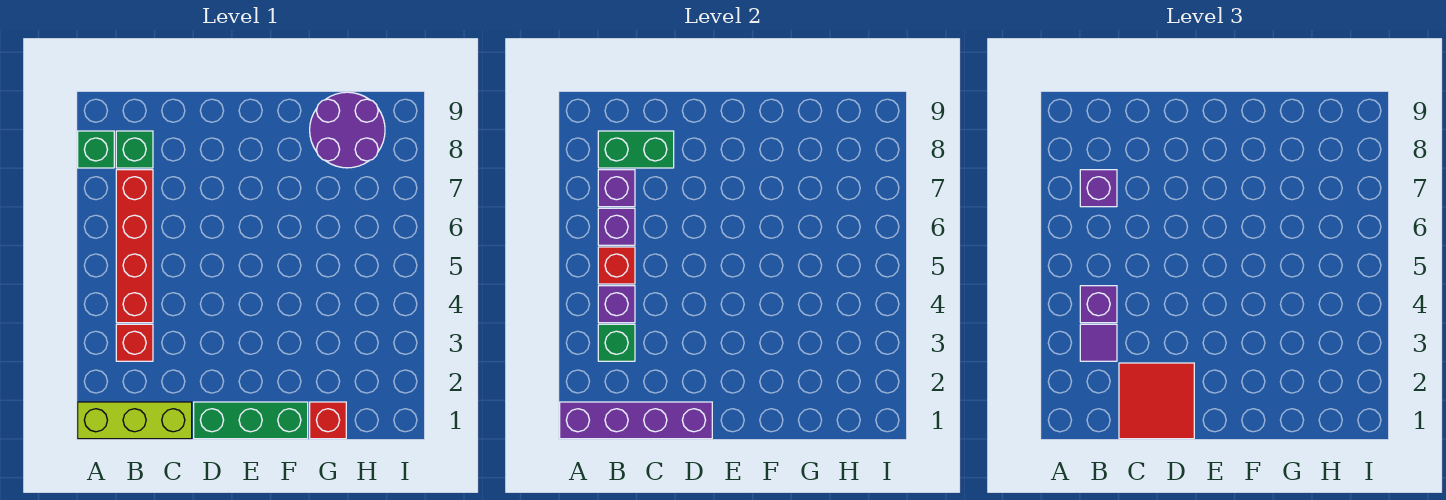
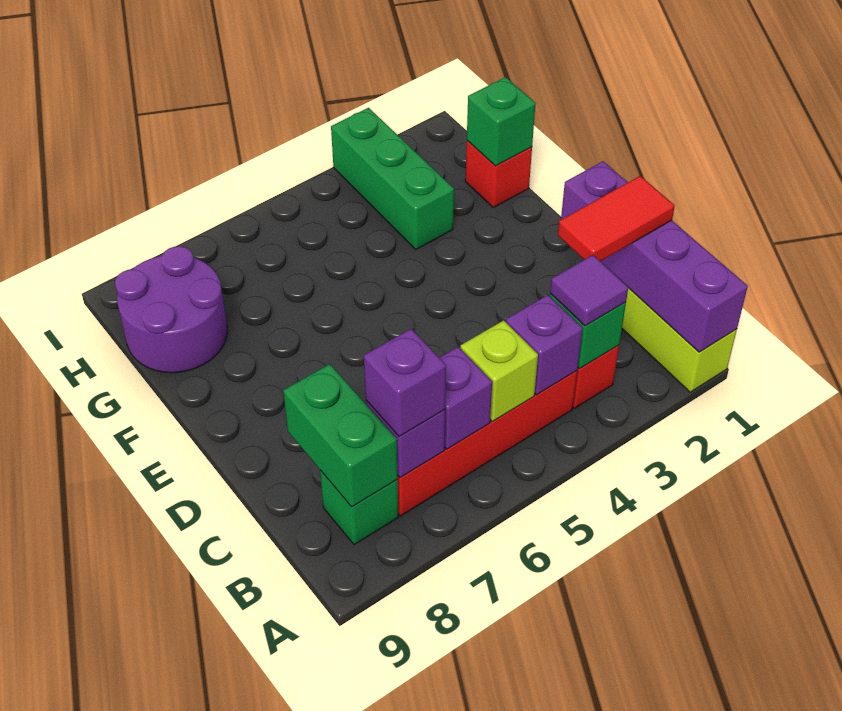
green 1x1 brick [78,131,114,168] -> green 1x1 brick moved to [467,77,535,166]
purple 1x1 brick [1080,286,1117,323] -> none
red 1x1 brick [598,247,635,284] -> lime 1x1 brick [460,320,538,422]
red 2x2 tile [1119,363,1194,439] -> red 1x2 tile [558,176,675,261]
green 1x3 brick [194,402,308,439] -> green 1x3 brick moved to [331,108,454,249]

